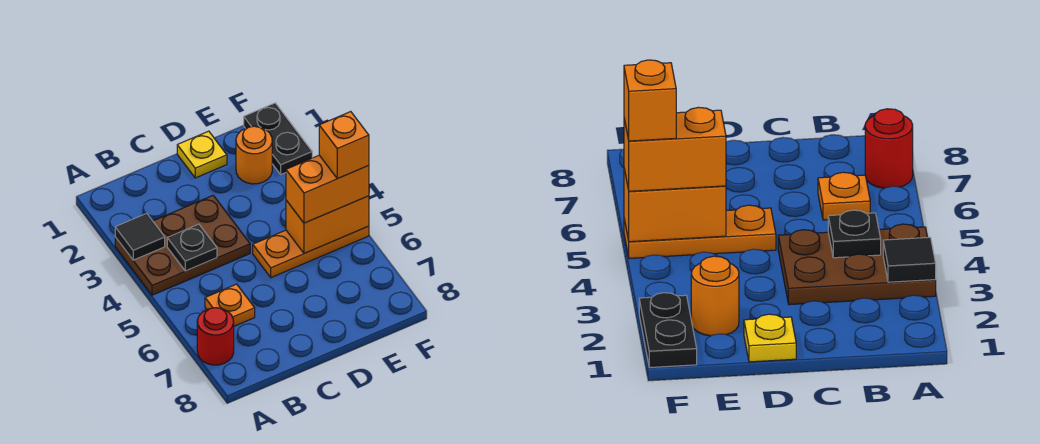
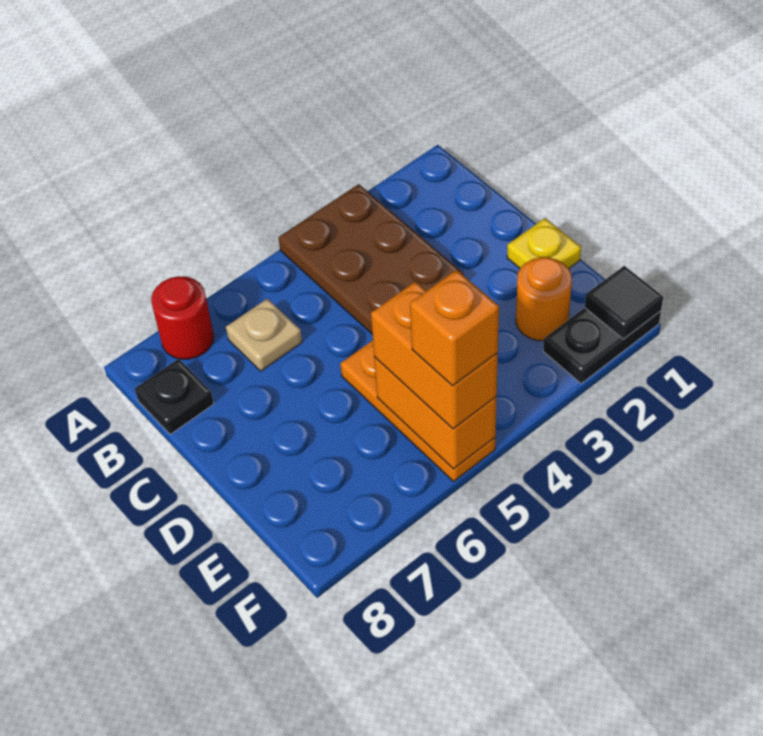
black 1x1 tile [115,213,165,260] -> black 1x1 tile moved to [585,266,663,339]
black 1x1 plate [167,224,217,271] -> black 1x1 plate moved to [135,359,214,434]
orange 1x1 plate [205,284,255,326] -> tan 1x1 plate [226,299,302,371]

